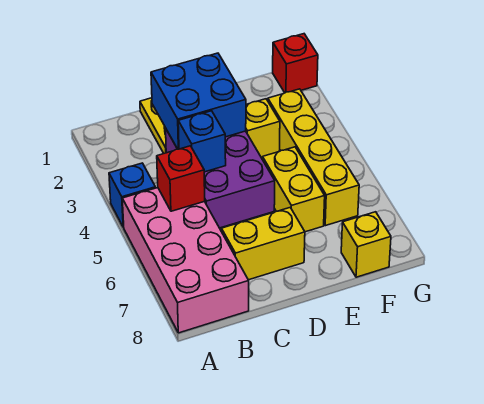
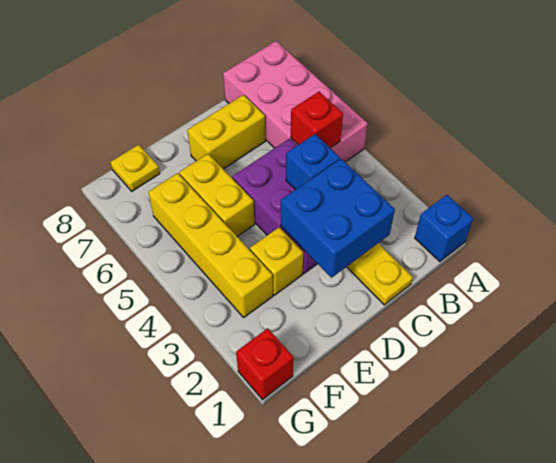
blue 1x1 brick [109,163,155,227] -> blue 1x1 brick moved to [415,195,473,262]
yellow 1x1 brick [341,212,391,277] -> yellow 1x1 plate [111,145,160,191]

